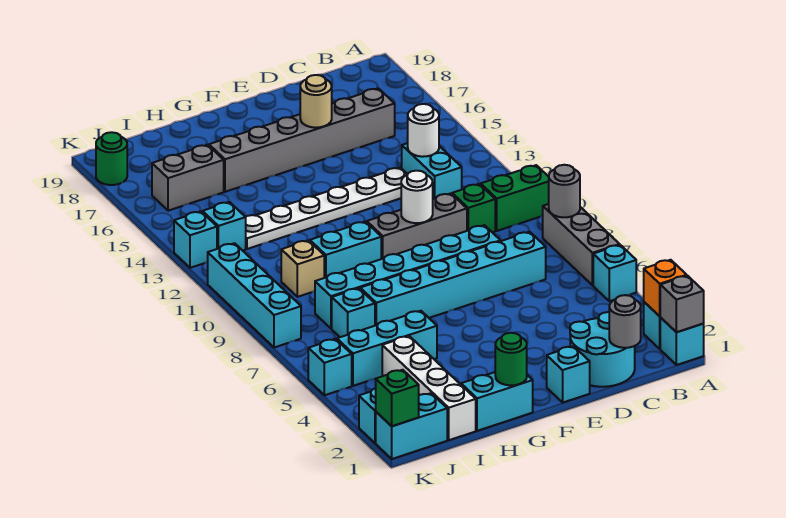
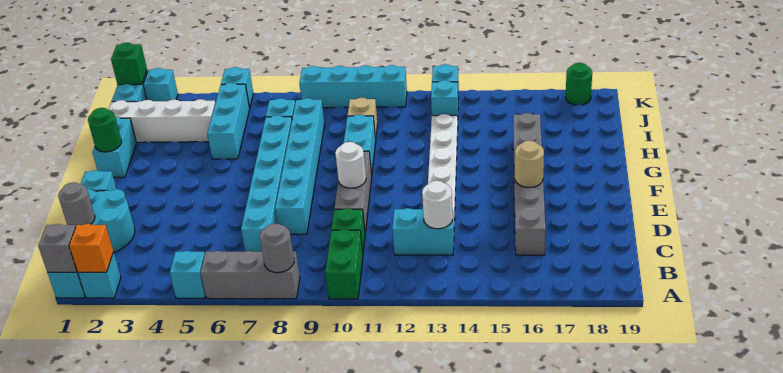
grey 1x2 brick [152,145,224,211] -> none

